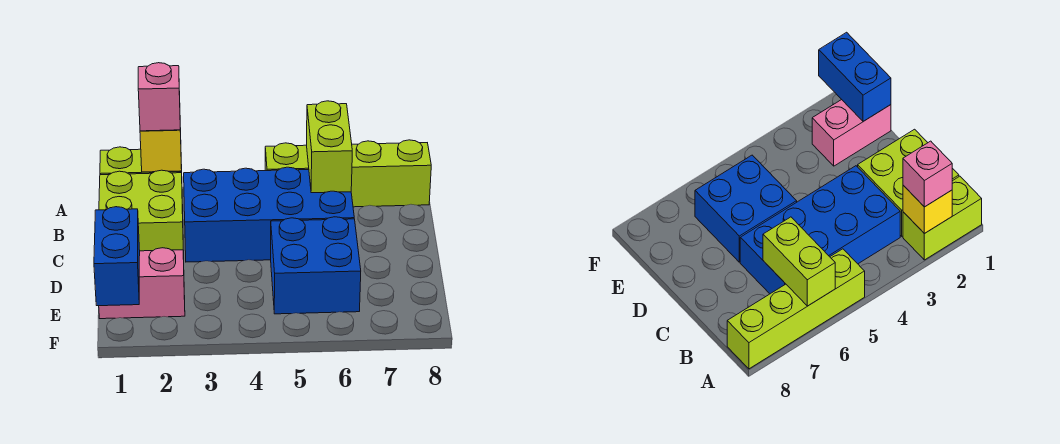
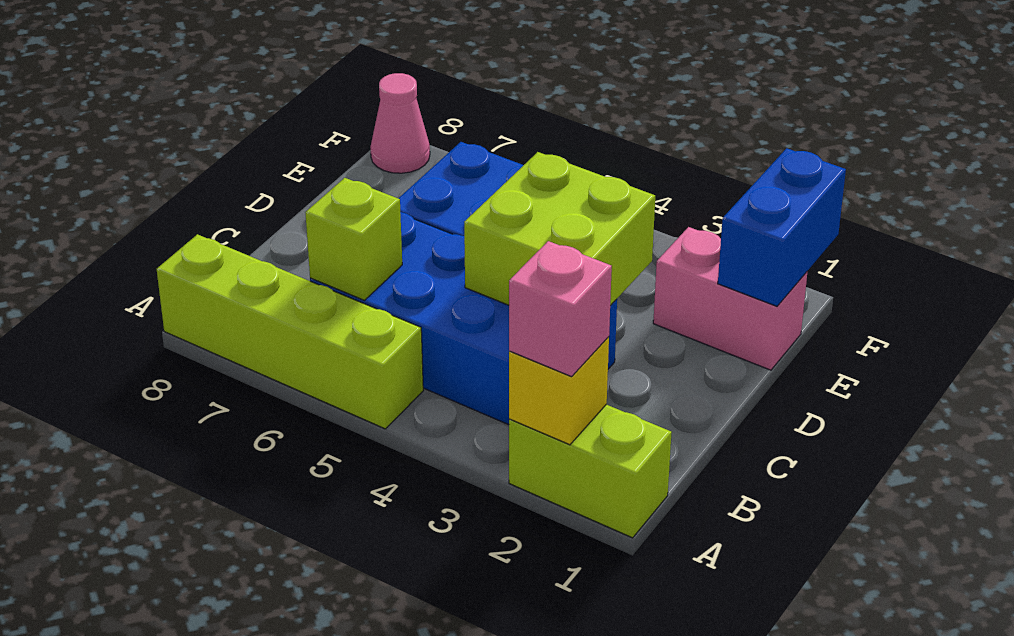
lime 1x2 brick [307,101,352,193] -> lime 1x1 brick [305,178,402,300]
lime 2x2 brick [99,170,184,257] -> lime 2x2 brick moved to [464,152,655,306]
none -> pink 1x1 cone [371,73,430,173]

